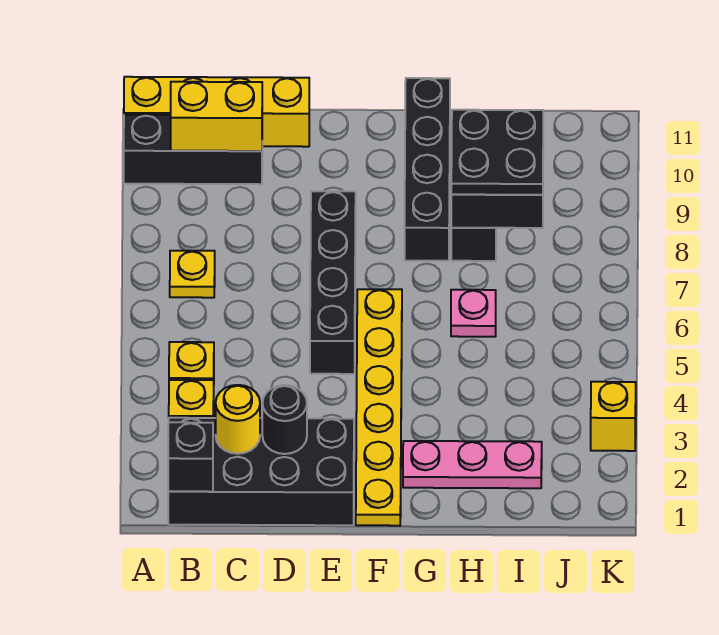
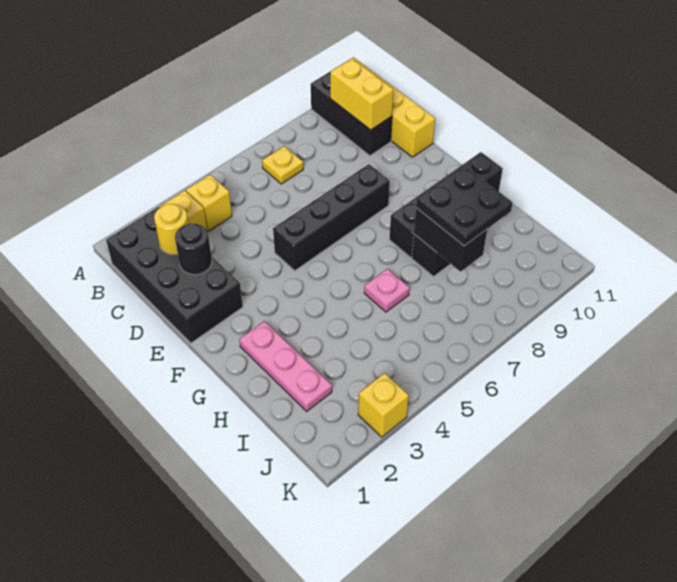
black 1x1 brick [168,422,213,492] -> none
yellow 1x6 plate [356,289,402,526] -> none

